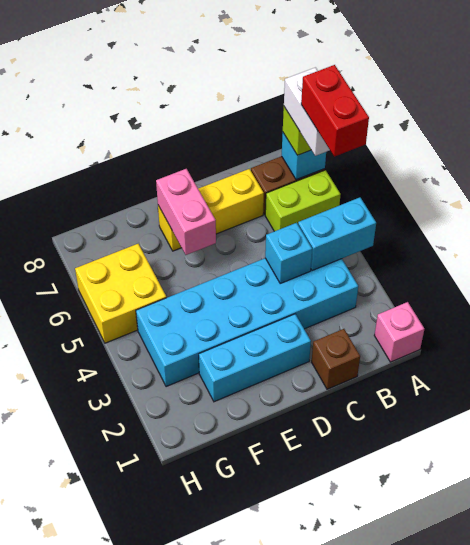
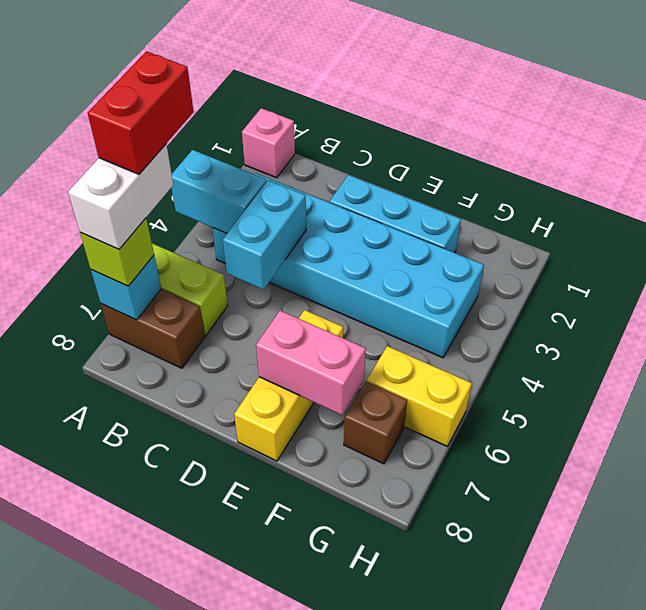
brown 1x1 brick [312,329,360,389] -> brown 1x1 brick moved to [344,381,407,464]
cyan 1x1 brick [265,223,312,283] -> cyan 1x2 brick [223,180,306,289]
yellow 1x3 brick [158,169,264,251] -> yellow 1x3 brick turned to [234,310,343,461]
pink 1x2 brick [156,169,216,255] -> pink 1x2 brick turned to [256,311,366,415]
yellow 2x2 brick [75,244,166,343] -> yellow 1x2 brick [367,346,472,446]

